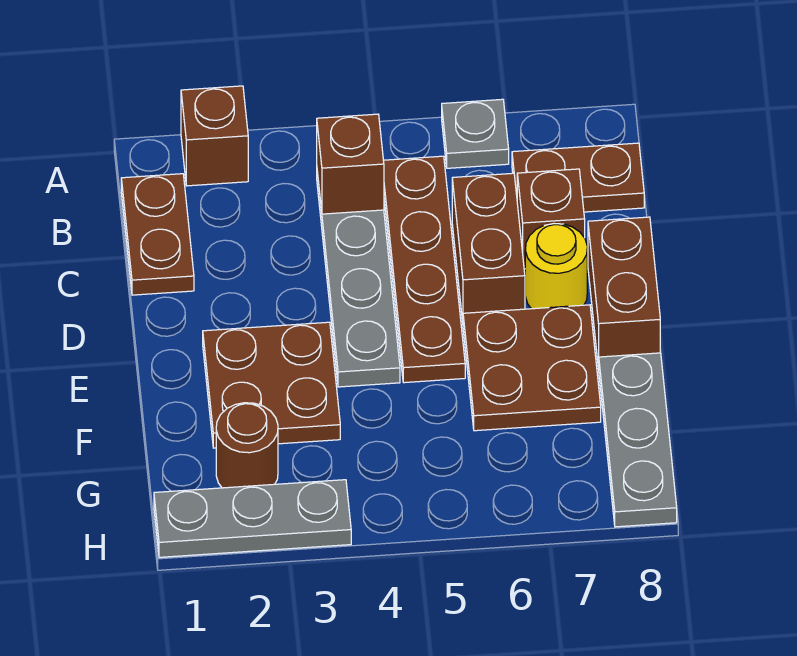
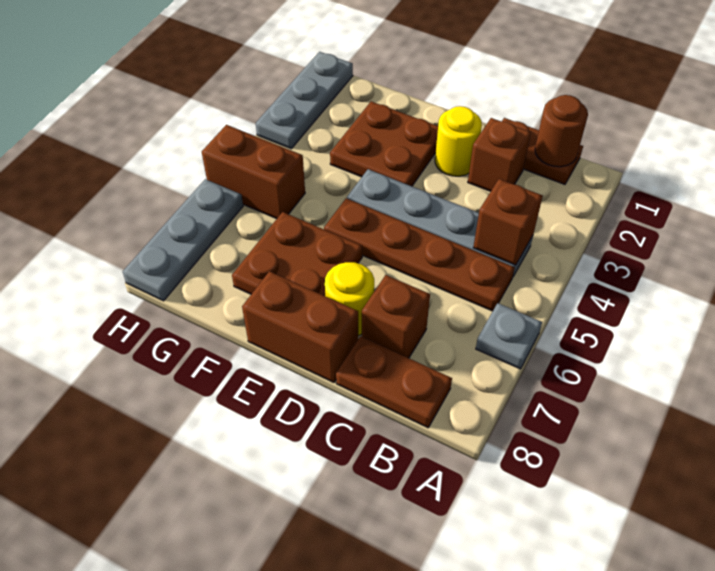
brown 1x1 brick [181,86,248,186] -> brown 1x1 brick moved to [468,118,531,191]
brown 1x2 plate [512,143,644,212] -> brown 1x2 plate turned to [336,336,452,428]
brown 1x2 brick [452,173,525,322] -> brown 1x2 brick moved to [202,125,305,219]
none -> yellow 1x1 round brick [435,106,482,176]
grey 1x3 plate [599,353,677,527] -> grey 1x3 plate turned to [123,179,243,301]
brown 1x1 round brick [216,403,278,488] -> brown 1x1 round brick moved to [535,95,588,167]

